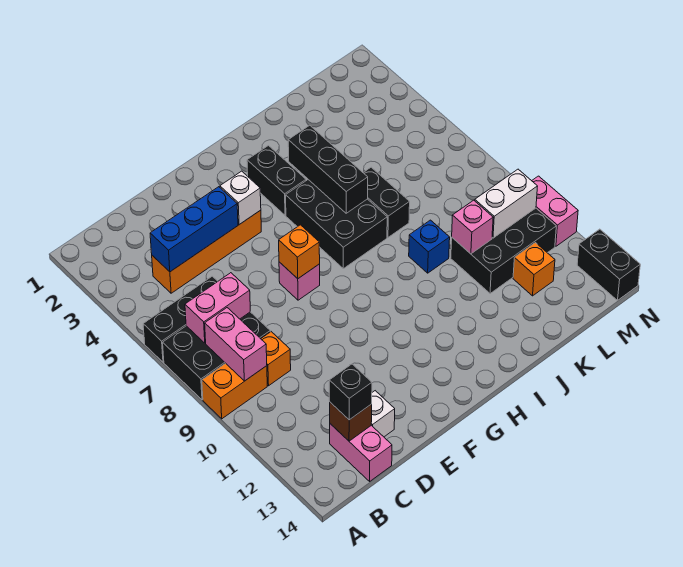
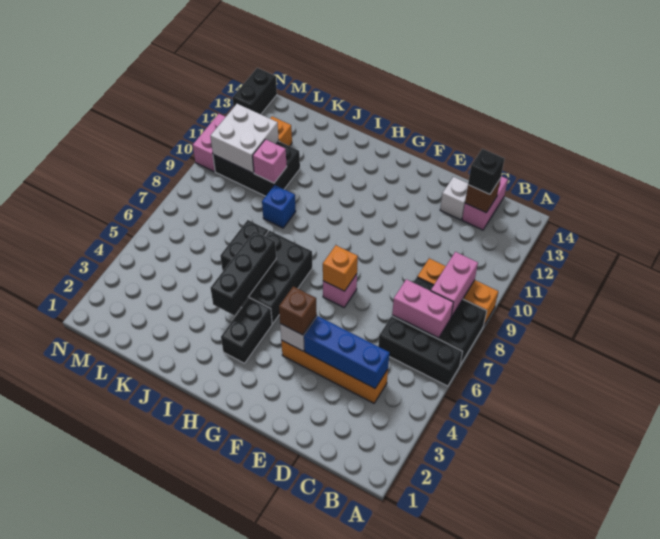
none -> brown 1x1 brick [279,286,317,335]
white 1x2 brick [474,169,538,238] -> white 2x2 brick [210,104,279,173]

